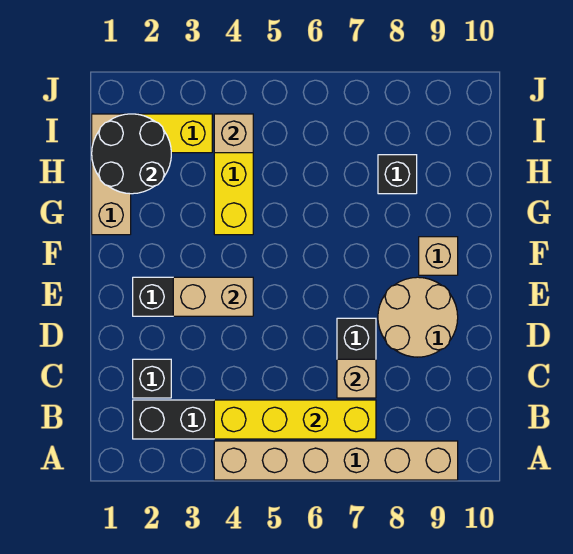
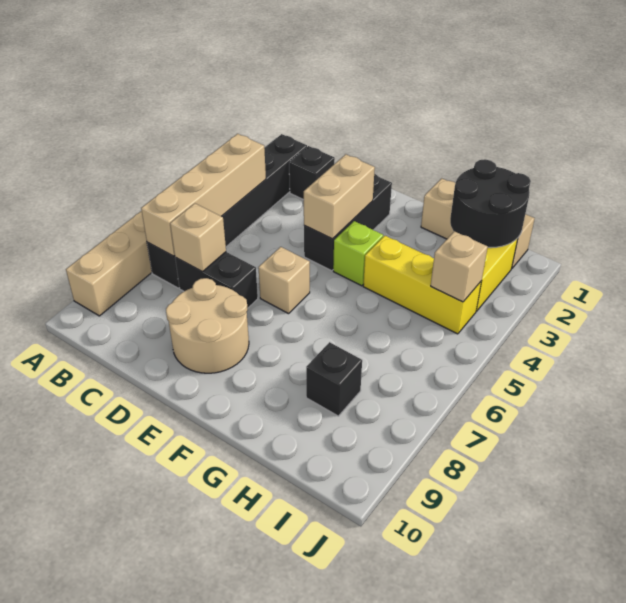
yellow 1x4 brick [214,400,376,439] -> tan 1x4 brick [141,134,266,256]
none -> lime 1x1 brick [333,221,383,286]
tan 1x1 brick [419,237,458,275] -> tan 1x1 brick moved to [259,247,310,314]

